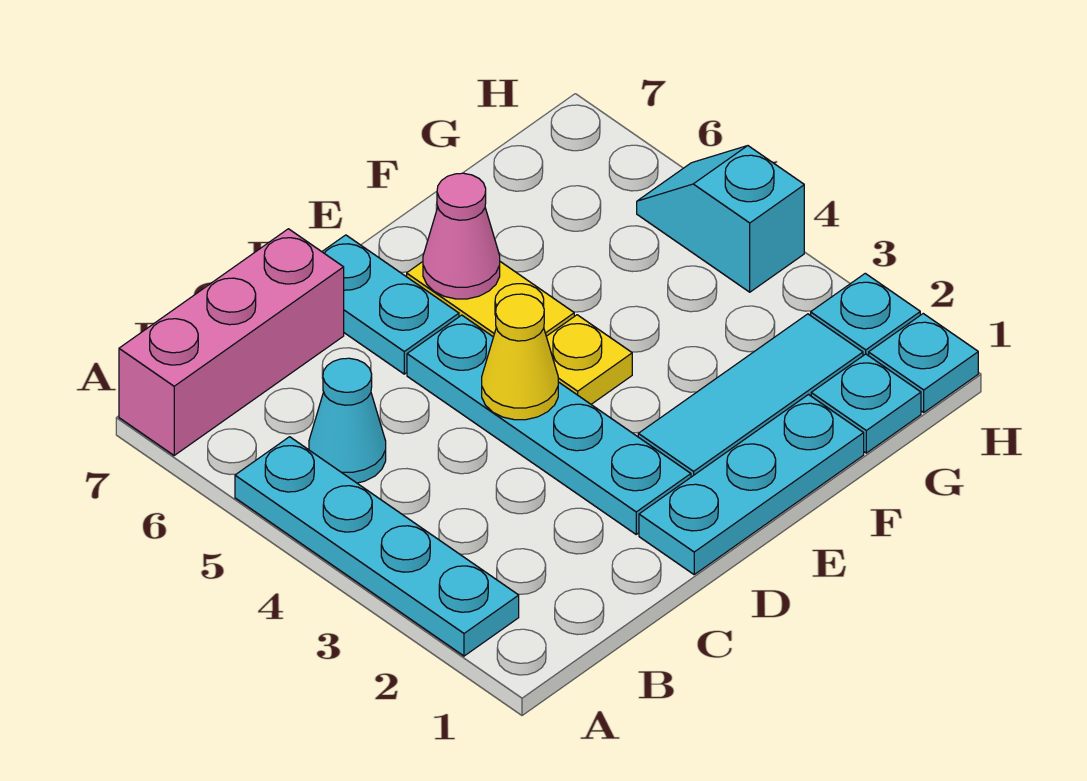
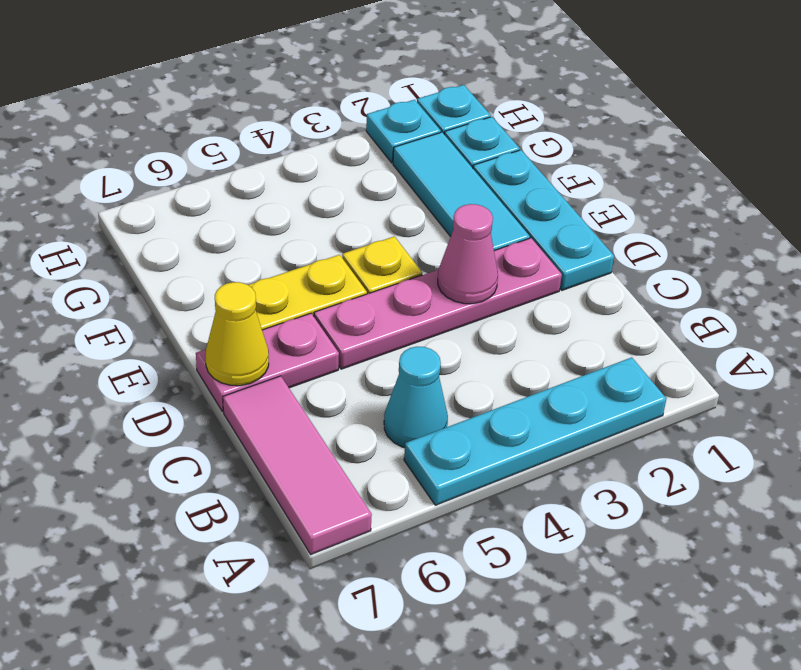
pink 1x3 brick [119,229,344,455] -> pink 1x3 tile [223,376,372,554]
cyan 1x4 plate [407,315,691,534] -> pink 1x4 plate [314,238,562,369]
yellow 1x1 cone [482,294,558,420] -> yellow 1x1 cone moved to [205,282,269,386]
cyan 1x2 plate [322,235,459,374] -> pink 1x2 plate [196,313,339,412]
pink 1x1 cone [423,173,500,299] -> pink 1x1 cone moved to [438,204,498,304]
cyan 1x2 slope [637,146,804,292] -> none

